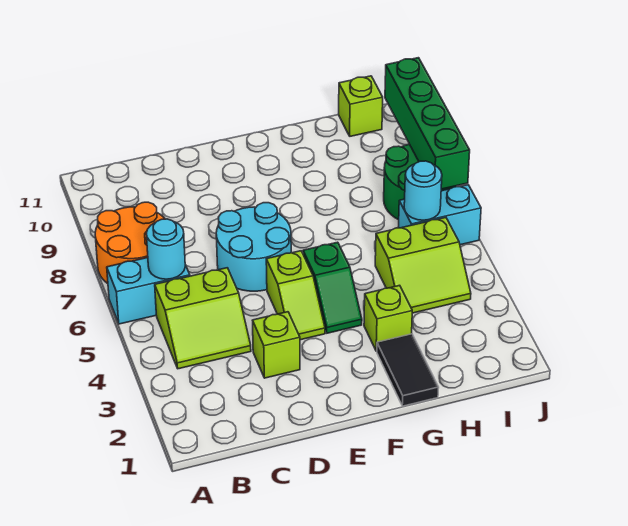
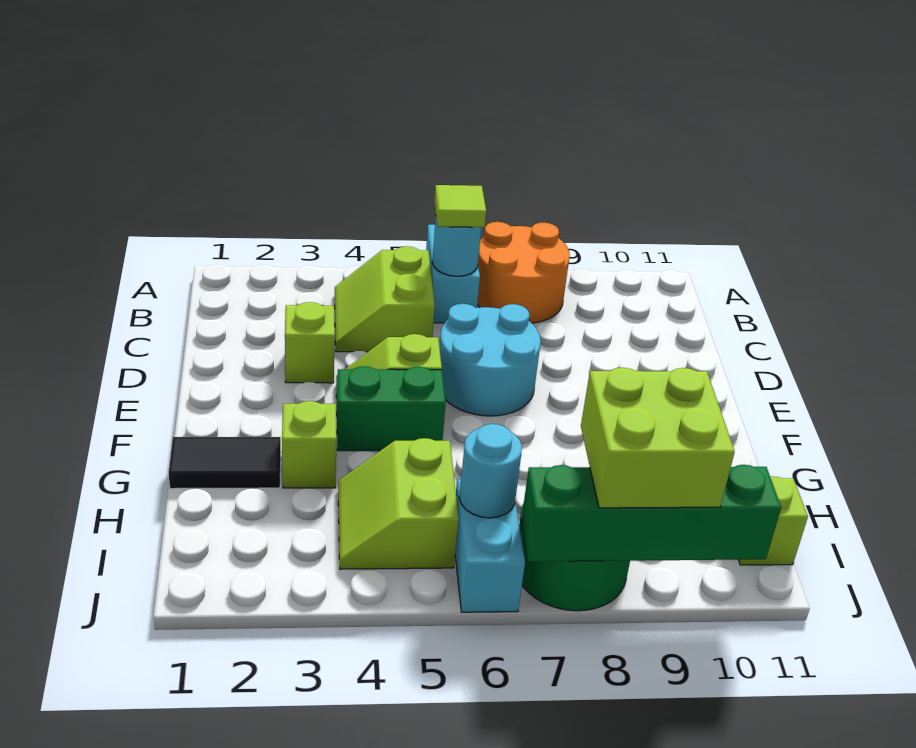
none -> lime 1x1 tile [434,185,486,227]
green 1x2 slope [303,242,362,333] -> green 1x2 brick [337,366,446,451]
none -> lime 2x2 brick [581,368,735,508]

